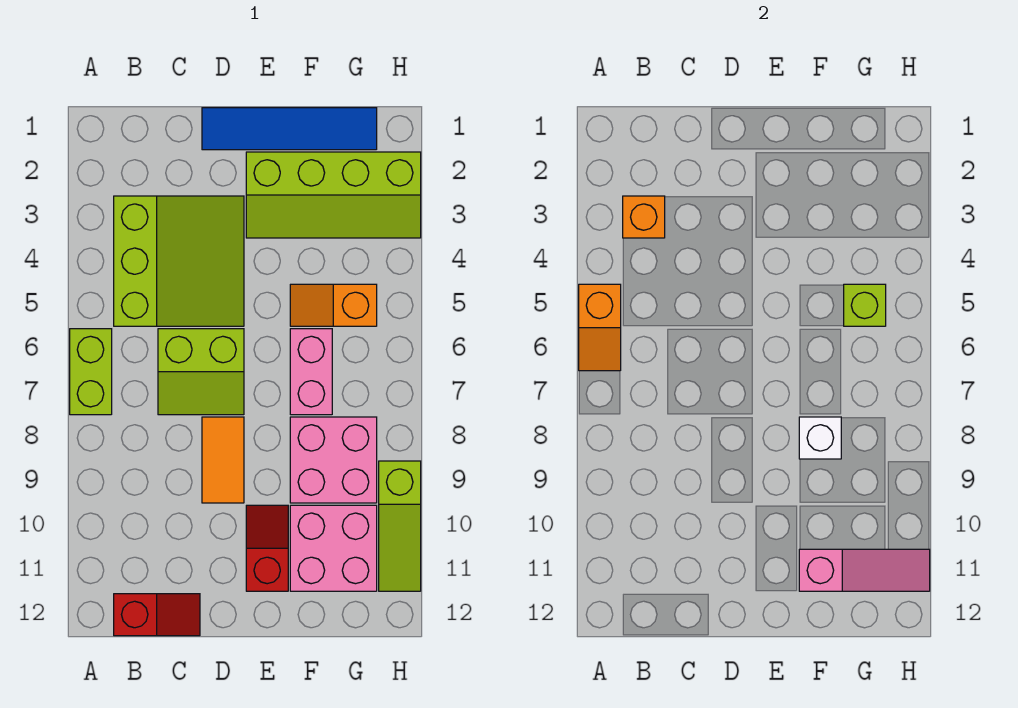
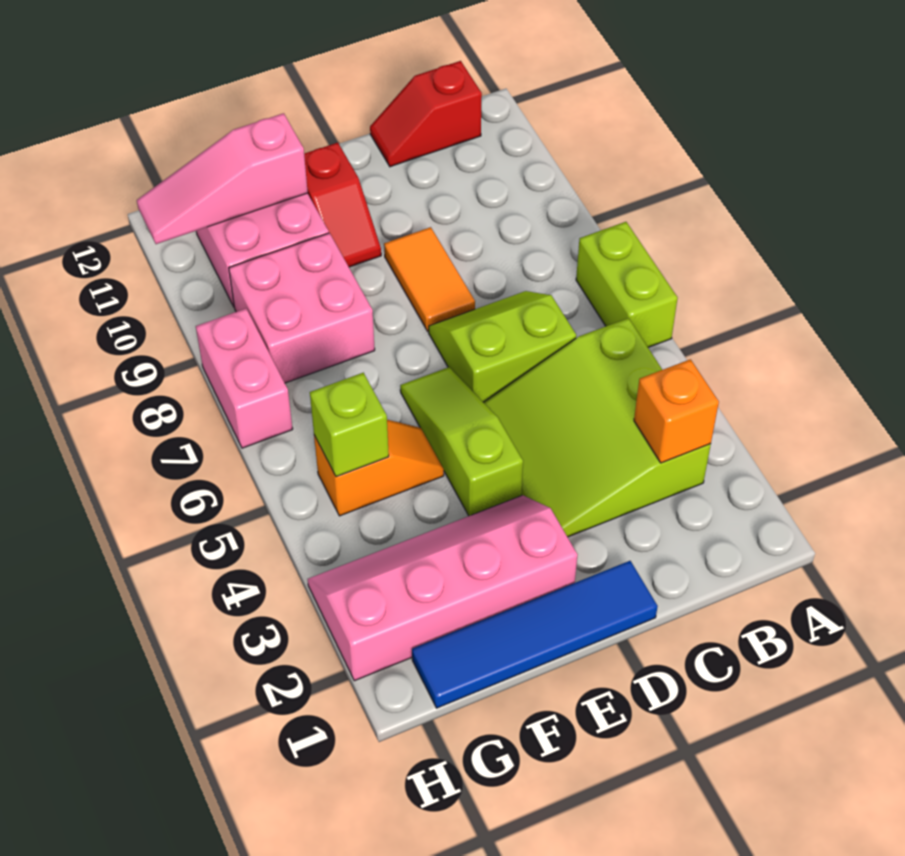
orange 1x2 slope [579,284,621,371] -> none
lime 2x4 slope [246,152,421,238] -> pink 2x4 slope [308,495,577,681]
pink 1x2 brick [290,329,332,415] -> pink 1x2 brick moved to [196,309,293,448]
white 1x1 brick [799,417,841,459] -> none
lime 1x3 slope [379,461,421,591] -> lime 1x3 slope moved to [400,367,523,516]

